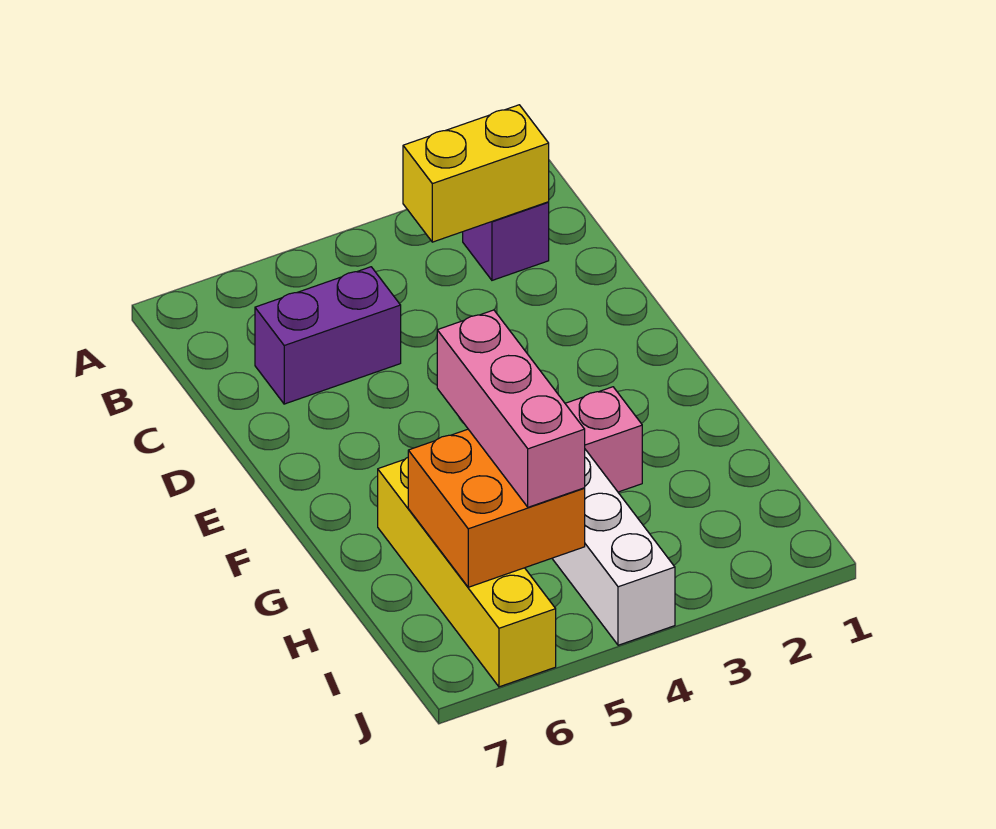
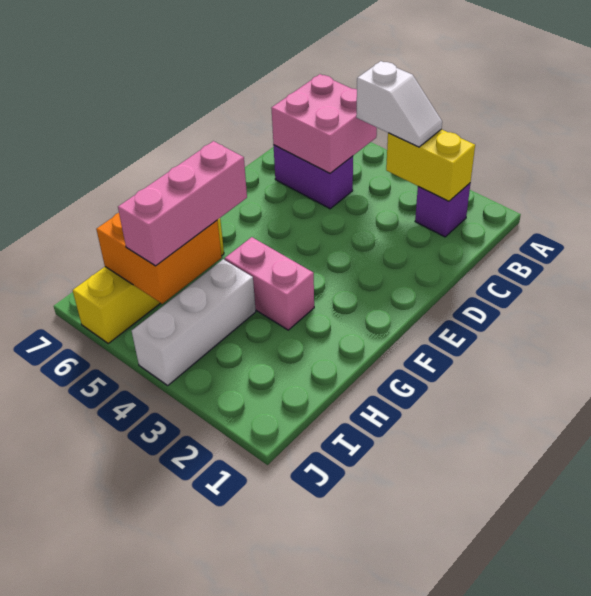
none -> white 1x2 slope [356,61,442,147]
none -> pink 2x2 brick [272,74,377,173]

